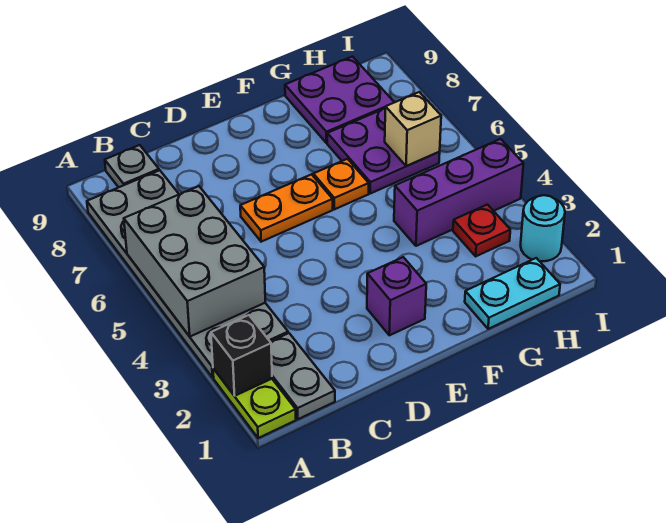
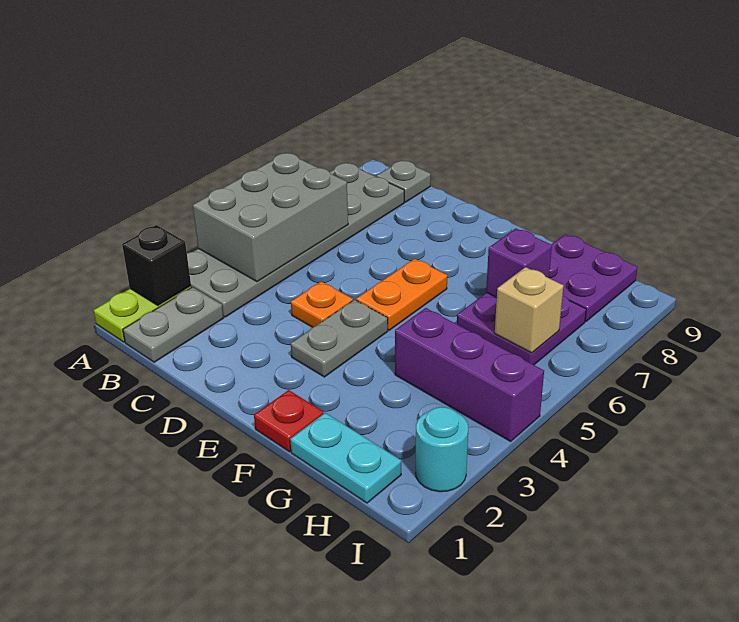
orange 1x2 plate [240,174,333,242] -> orange 1x2 plate turned to [356,259,447,330]
purple 1x1 brick [367,257,426,335] -> purple 1x1 brick moved to [486,228,552,298]
none -> grey 1x2 plate [291,300,388,377]
orange 1x1 plate [313,159,369,209] -> orange 1x1 plate moved to [291,281,353,327]
red 1x1 plate [453,205,510,256] -> red 1x1 plate moved to [254,390,324,452]

